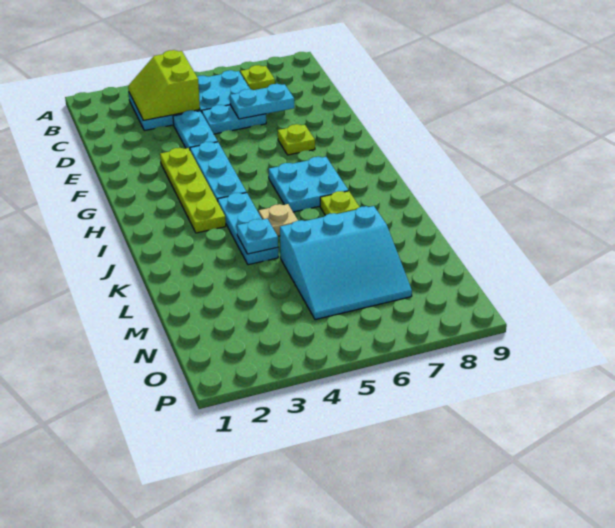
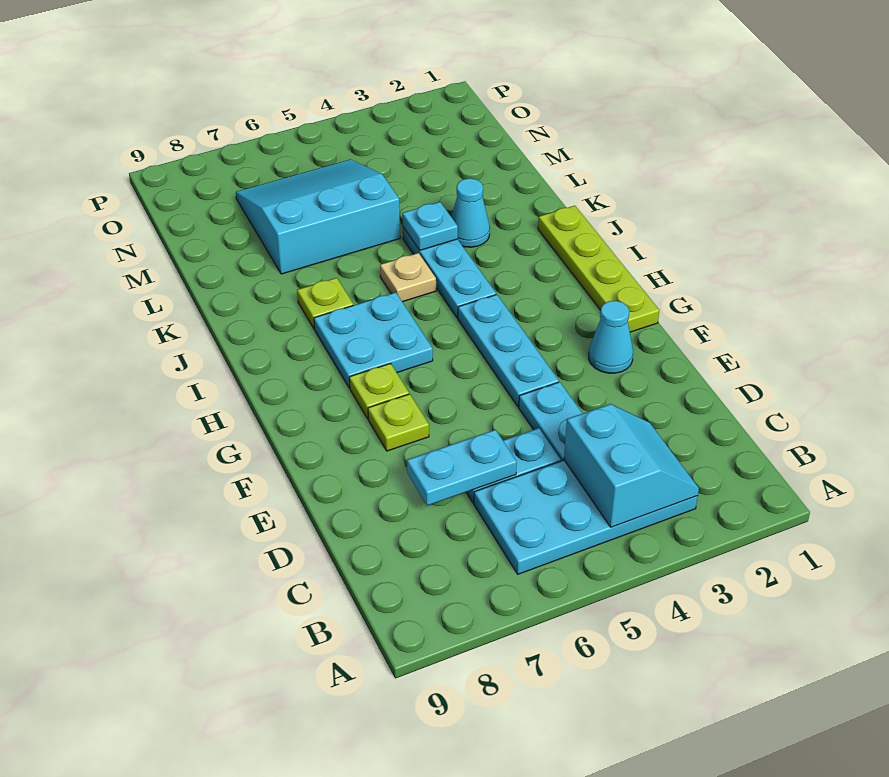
lime 2x2 slope [128,50,200,120] -> cyan 2x2 slope [564,404,699,527]
lime 1x1 plate [240,65,275,90] -> lime 1x1 plate moved to [349,364,409,419]
none -> cyan 1x1 cone [589,301,633,373]
lime 1x4 plate [160,148,226,233] -> lime 1x4 plate moved to [538,206,659,332]
none -> cyan 1x1 cone [452,178,490,247]

